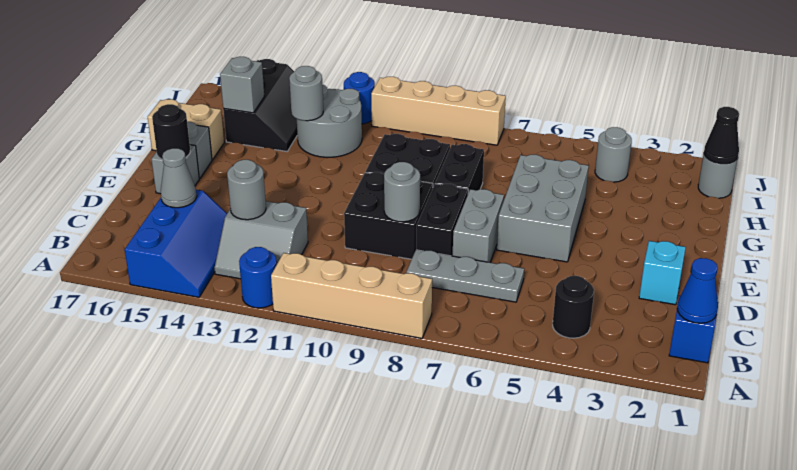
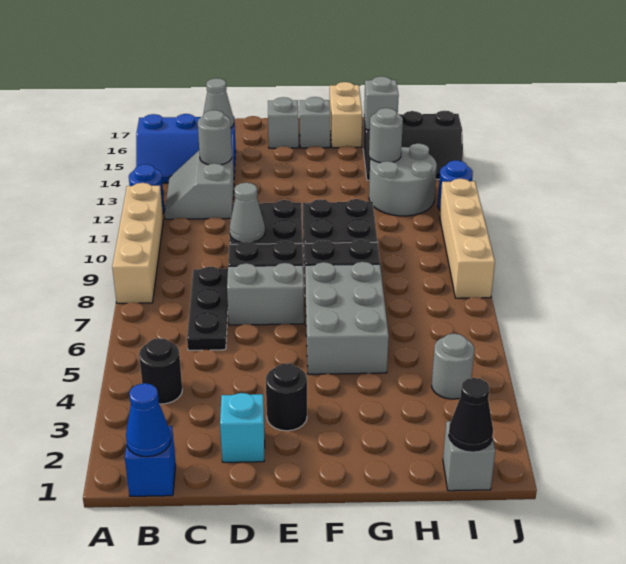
grey 1x3 plate [406,250,524,302] -> black 1x3 plate [187,267,228,350]
grey 1x1 round brick [384,162,420,222] -> grey 1x1 cone [230,183,265,242]
grey 2x3 brick [497,155,589,262] -> grey 2x3 brick turned to [305,262,389,374]
black 1x1 round brick [152,104,190,160] -> black 1x1 round brick moved to [266,363,307,431]
grey 1x1 round brick [698,154,738,198] -> grey 1x1 brick [443,421,495,491]

